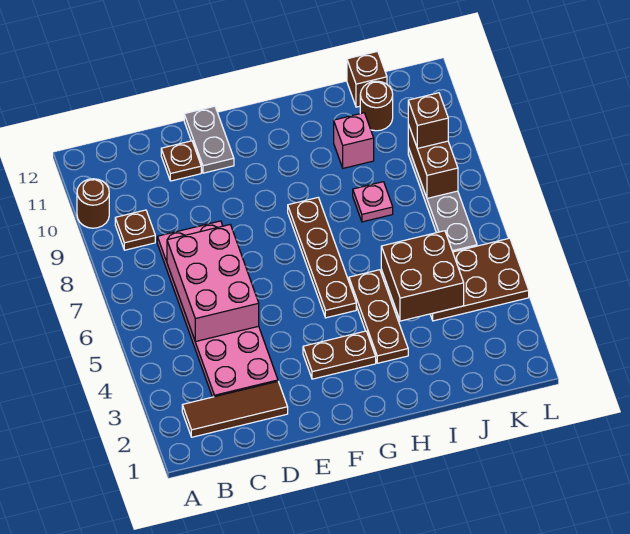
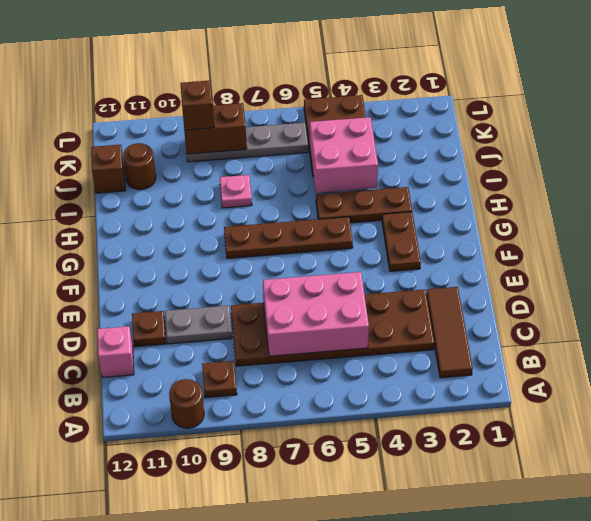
pink 2x6 plate [157,221,278,397] -> brown 2x6 plate [231,289,434,366]
grey 1x2 plate [184,106,234,173] -> grey 1x2 plate moved to [165,306,232,344]
brown 2x2 brick [381,231,464,321] -> pink 2x2 brick [310,117,378,193]
pink 1x1 brick [334,113,374,168] -> pink 1x1 brick moved to [97,326,134,378]

